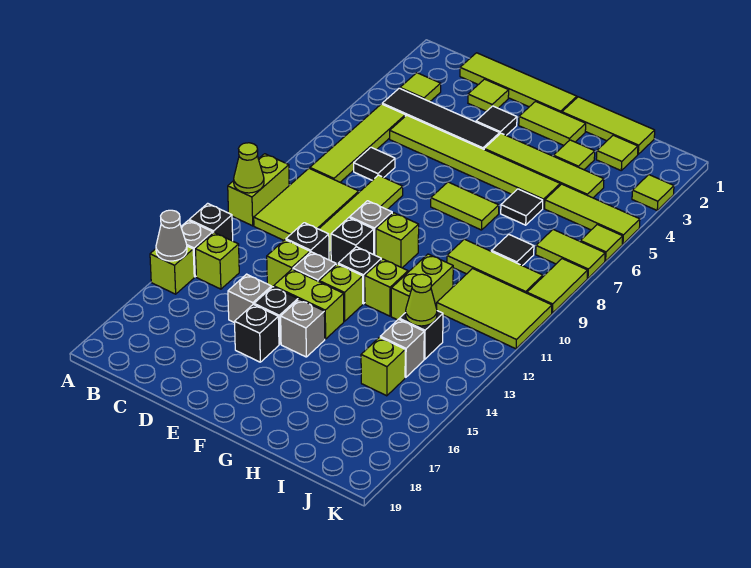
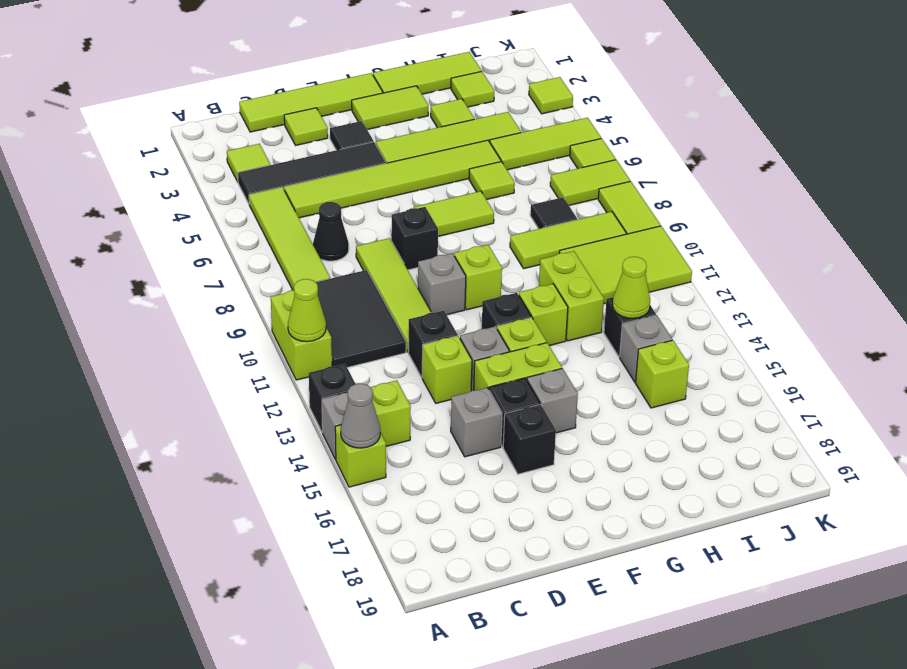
lime 2x3 tile [254,168,359,240] -> black 2x3 tile [316,270,406,367]
black 1x1 tile [354,147,395,180] -> black 1x1 cone [313,202,349,261]
black 1x1 brick [331,218,374,265] -> black 1x1 brick moved to [391,207,438,270]
black 1x1 tile [501,189,543,225] -> lime 1x1 tile [469,162,515,200]

